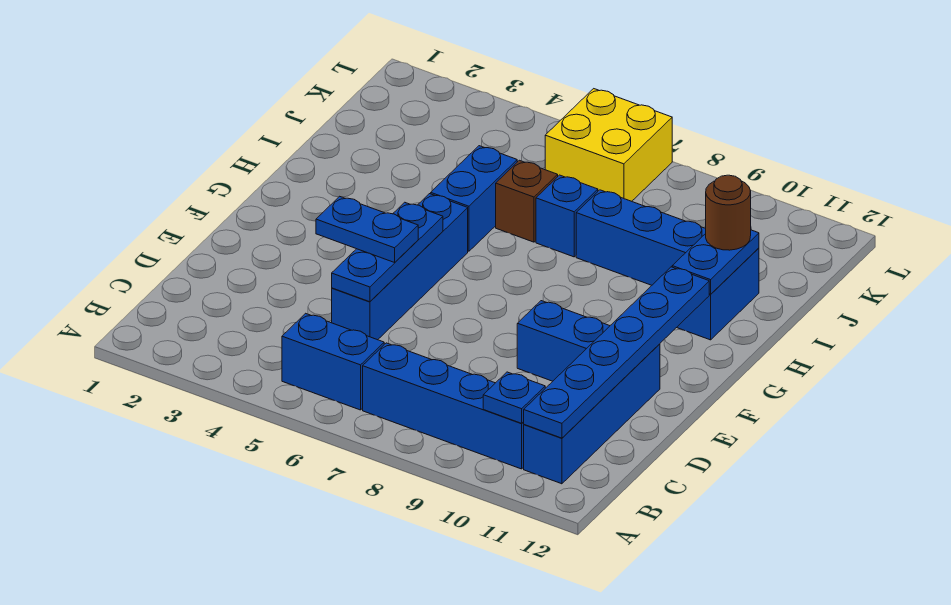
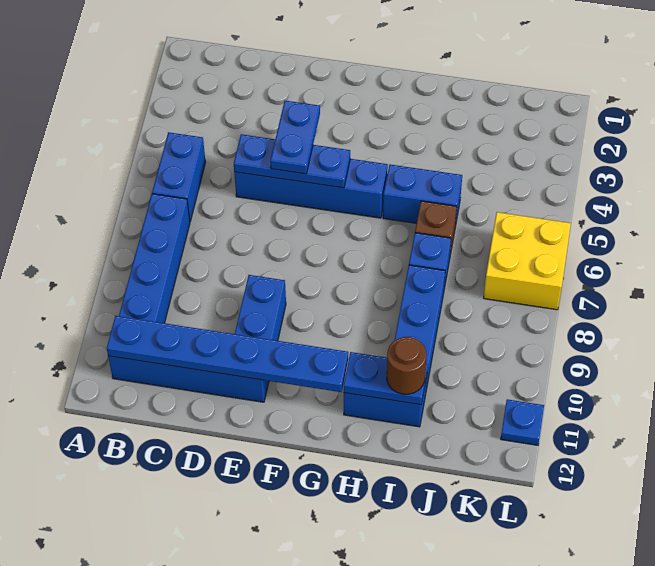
blue 1x1 plate [483,372,545,423] -> blue 1x1 plate moved to [501,399,544,445]

